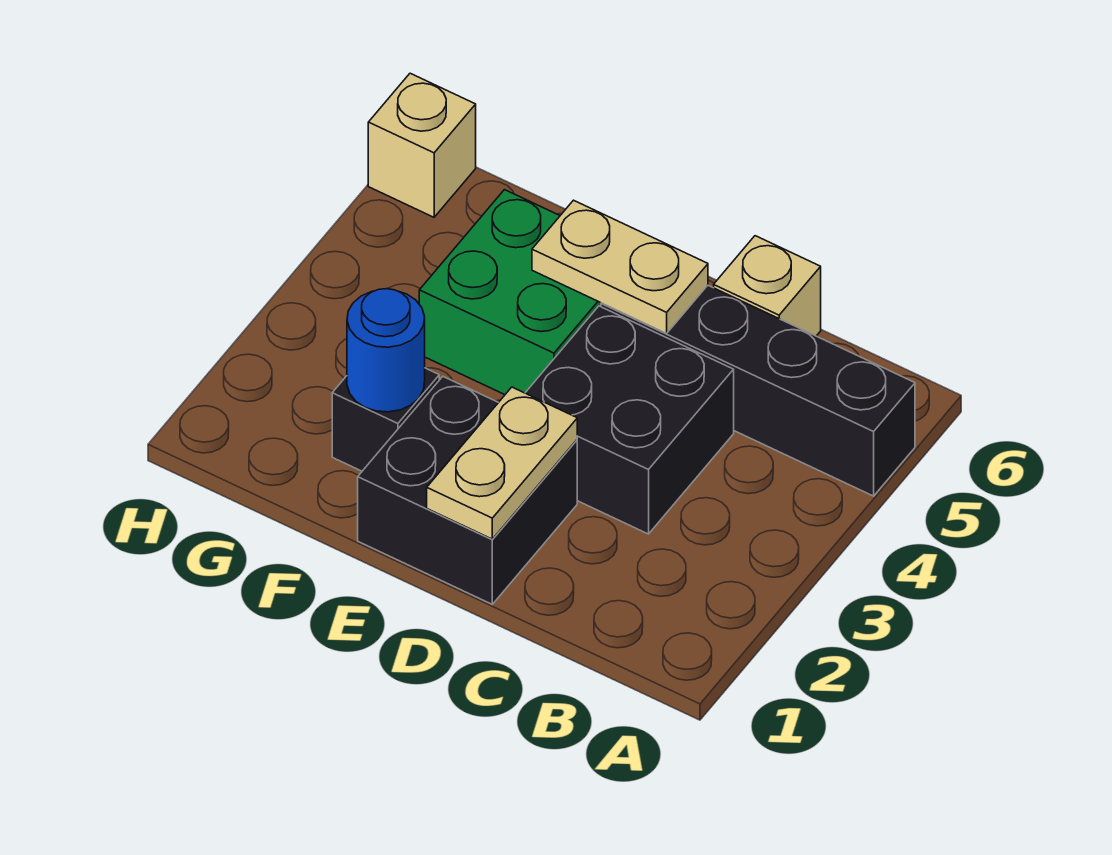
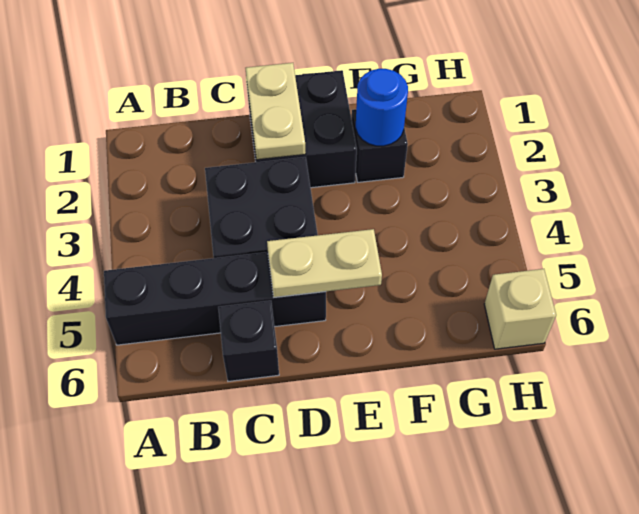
tan 1x1 brick [714,236,821,336] -> black 1x1 brick [218,301,279,381]
green 2x2 brick [419,190,601,395] -> none

